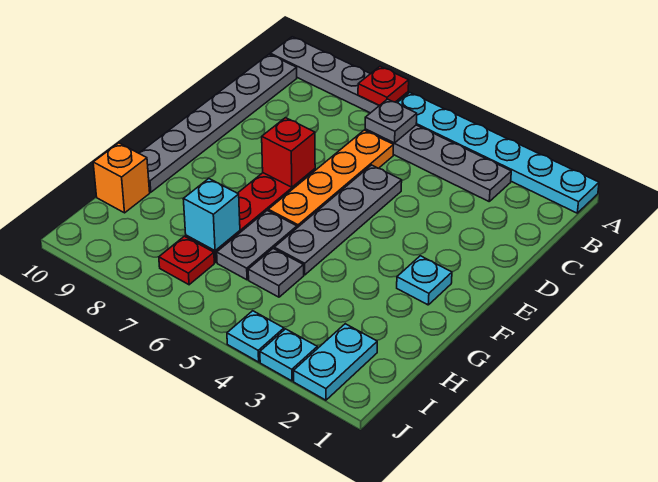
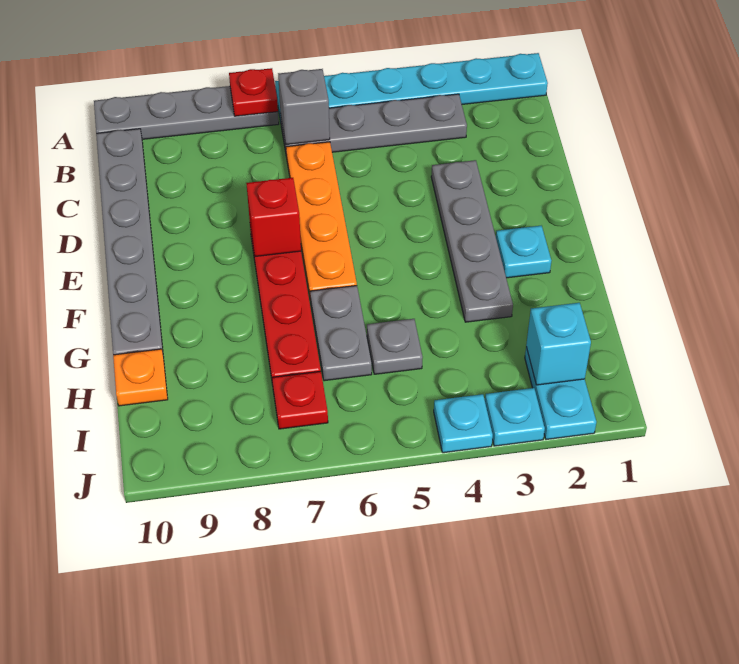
grey 1x1 plate [365,99,417,143] -> grey 1x1 brick [278,69,330,145]
grey 1x4 plate [274,165,402,275] -> grey 1x4 plate moved to [431,160,513,322]
cyan 1x1 brick [183,179,240,251] -> cyan 1x1 brick moved to [526,303,591,385]
orange 1x1 brick [93,143,150,213] -> orange 1x1 plate [113,349,168,406]

